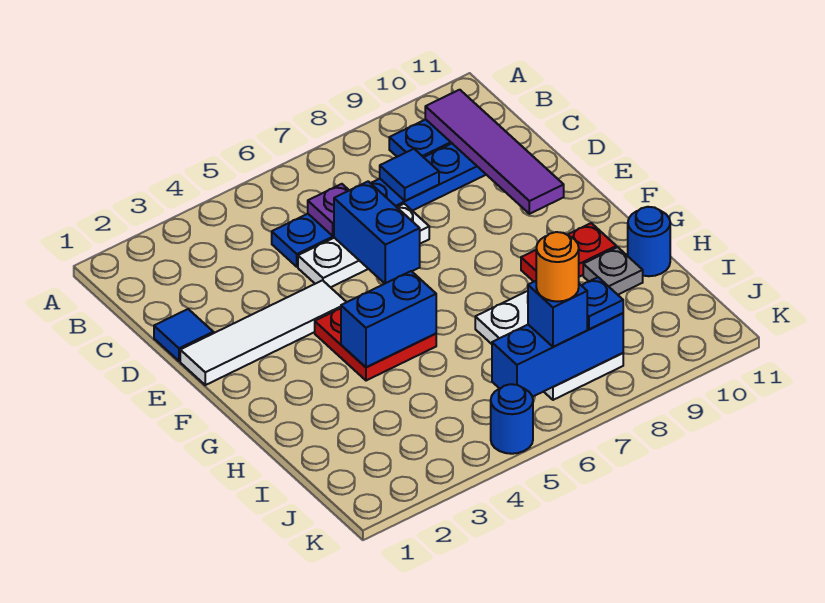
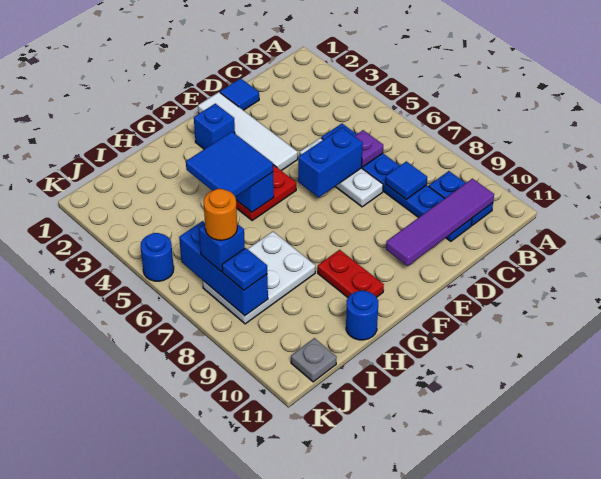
none -> blue 1x1 brick [194,104,235,149]
none -> blue 2x2 tile [186,132,273,197]
grey 1x1 plate [583,247,643,295] -> grey 1x1 plate moved to [291,338,337,382]

